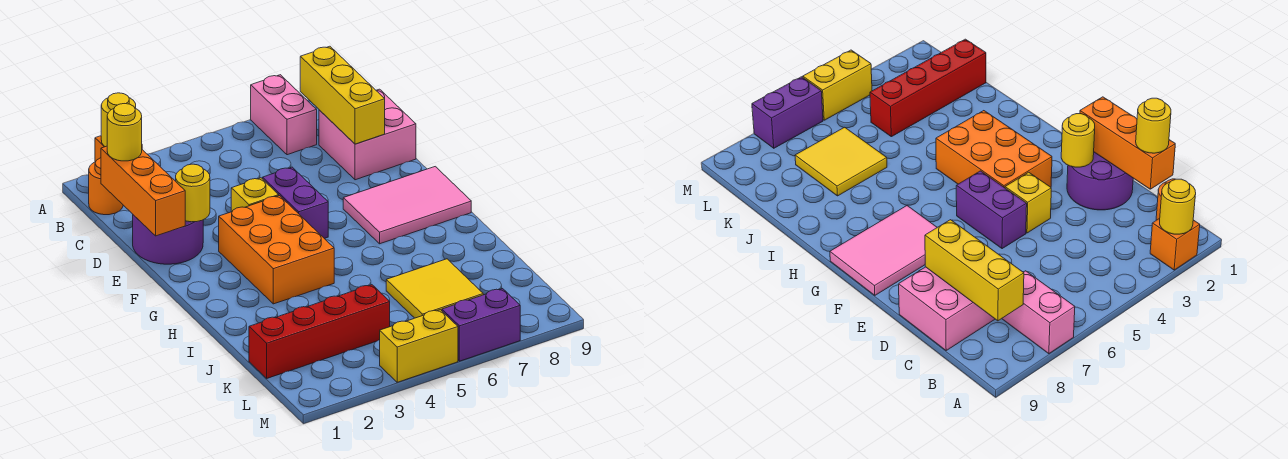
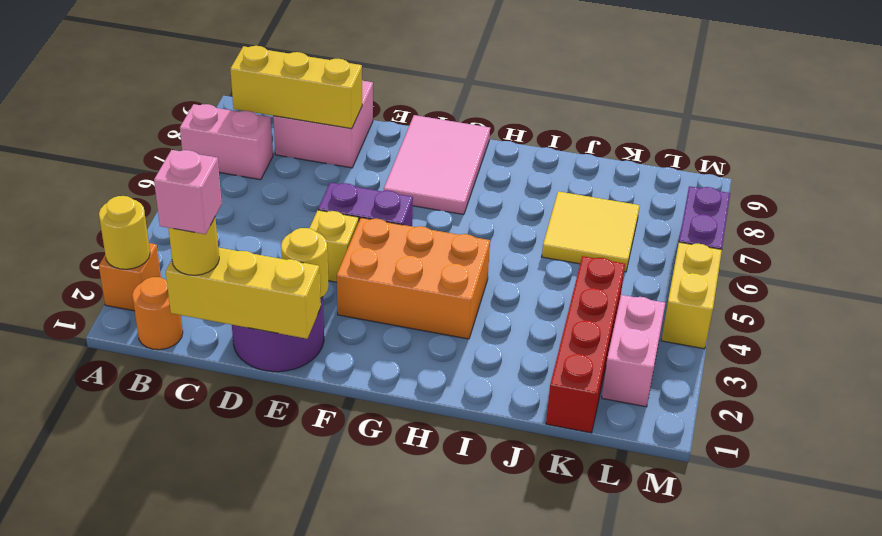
orange 1x3 brick [101,146,185,236] -> yellow 1x3 brick [166,248,321,339]
none -> pink 1x1 brick [154,150,222,234]
none -> pink 1x2 brick [602,295,665,407]

